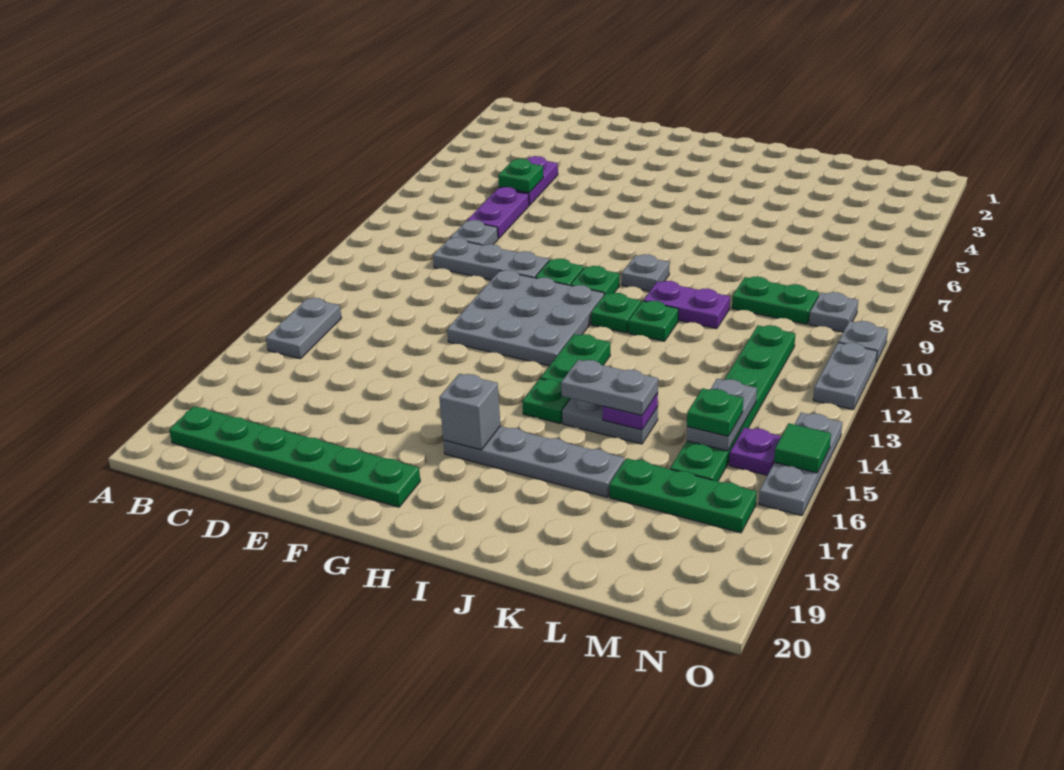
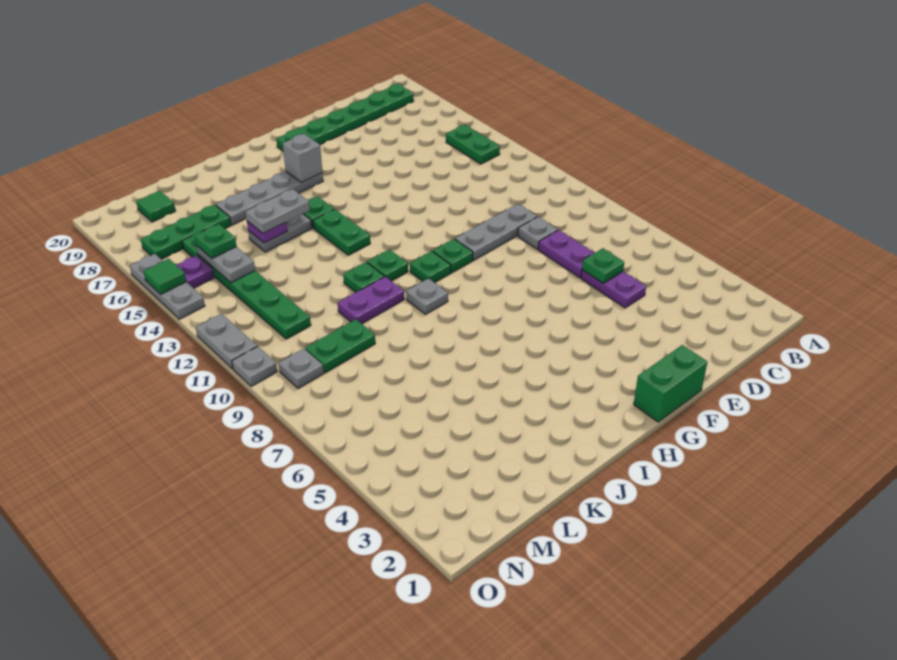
grey 1x2 plate [266,298,341,359] -> green 1x2 plate [446,125,500,164]
none -> green 1x2 brick [634,345,707,422]
grey 3x3 plate [447,270,604,366] -> none
none -> green 1x1 tile [136,191,176,222]

